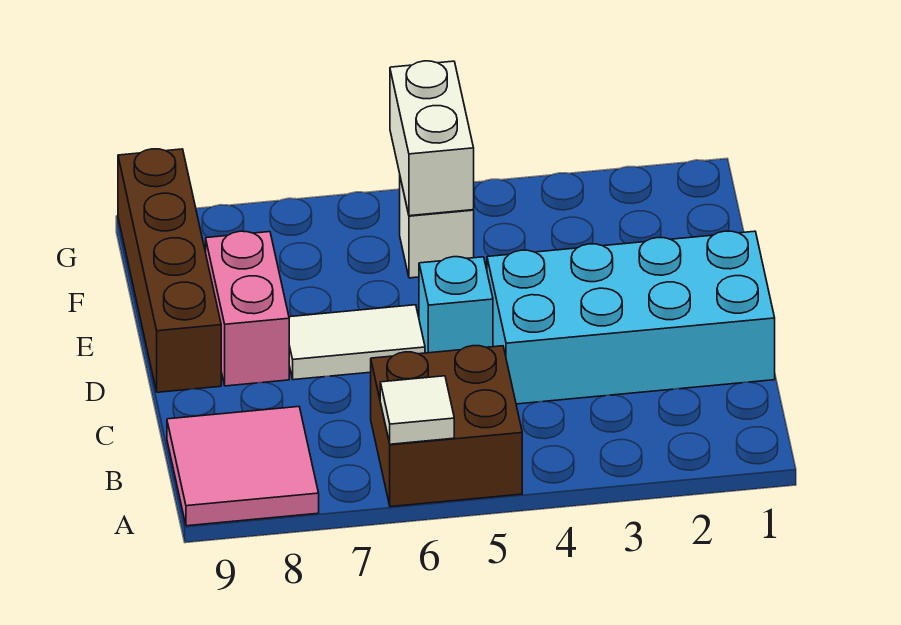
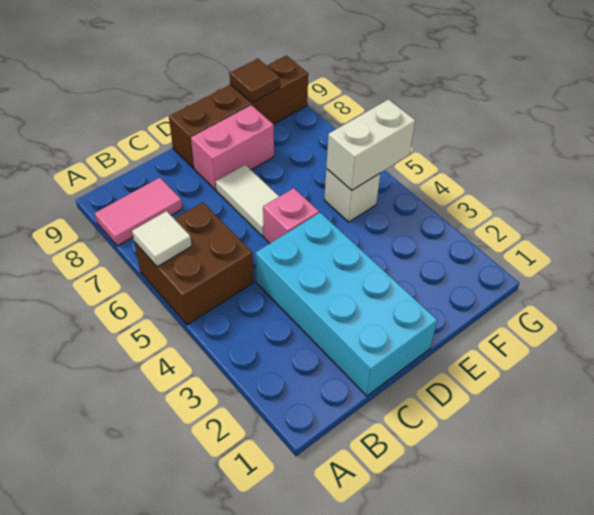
pink 2x2 tile [167,407,319,526] -> pink 1x2 tile [95,178,182,246]
cyan 1x1 brick [419,257,493,353] -> pink 1x1 brick [263,188,319,243]
none -> brown 1x1 tile [230,59,280,103]

